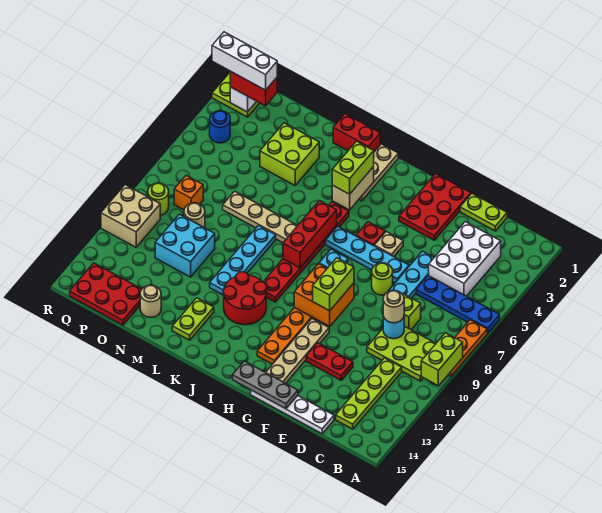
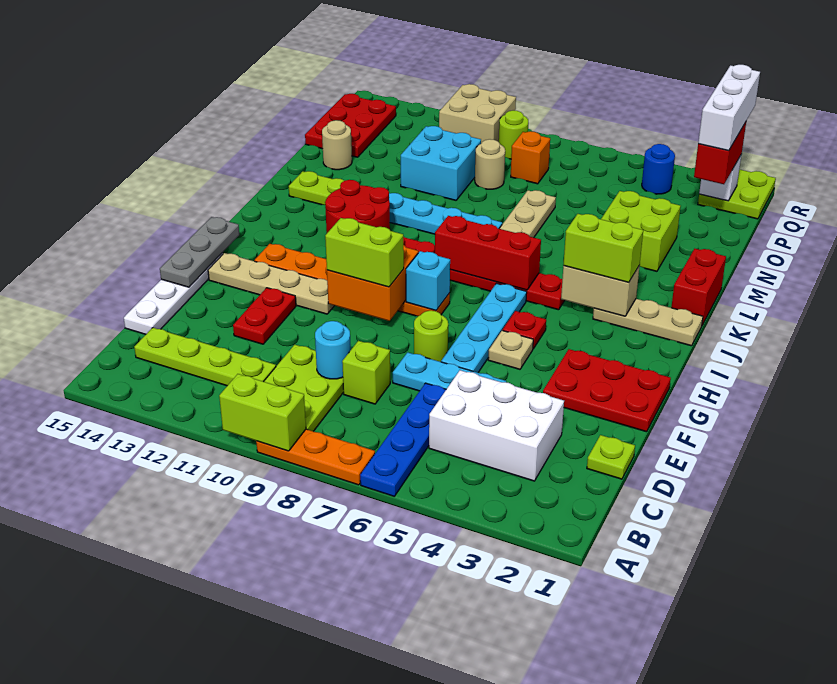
lime 1x2 plate [460,194,507,231] -> lime 1x1 plate [587,435,635,479]
tan 1x1 round brick [383,290,404,323] -> none

